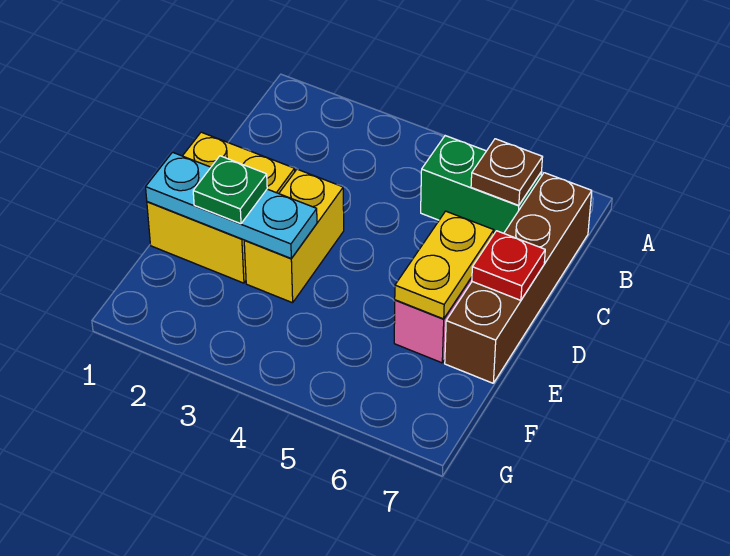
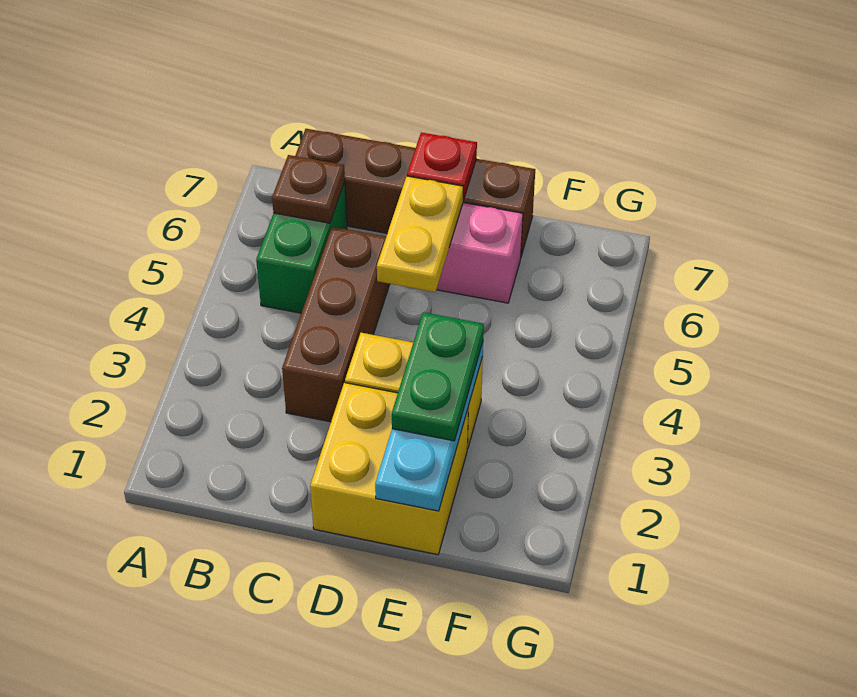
none -> brown 1x3 brick [282,227,390,422]
yellow 1x2 plate [395,211,494,319] -> yellow 1x2 plate turned to [377,176,463,292]
green 1x1 plate [193,156,267,224] -> green 1x2 plate [392,312,484,441]

